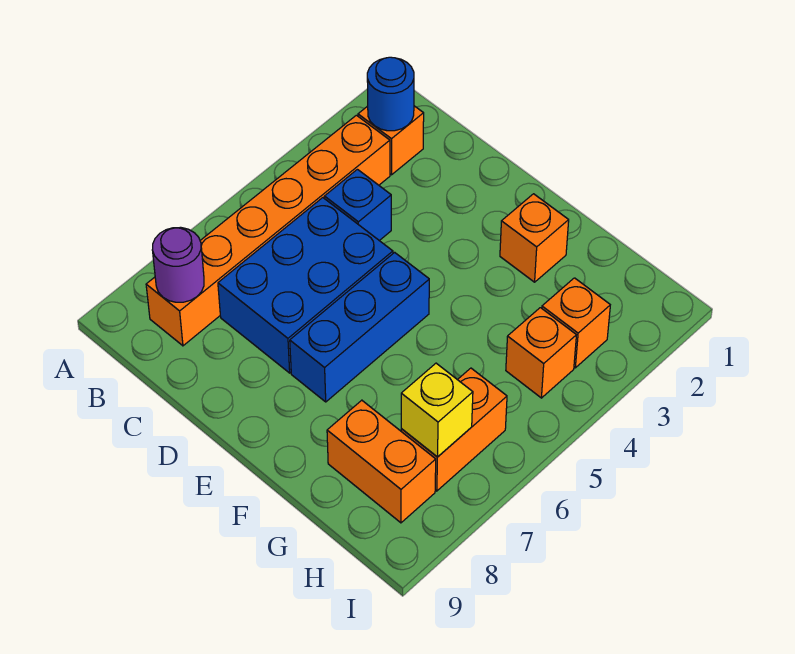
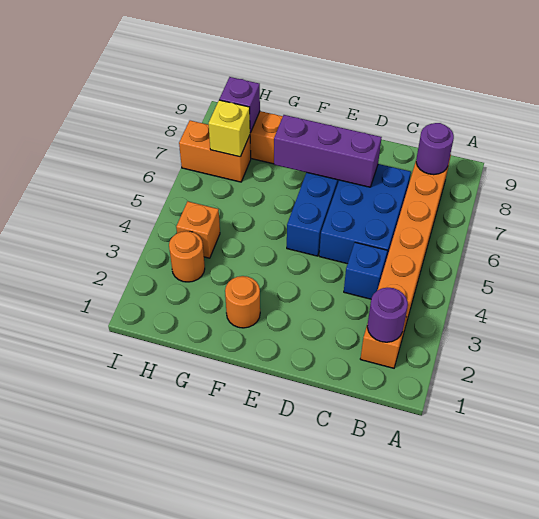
blue 1x1 round brick [367,57,414,131] -> purple 1x1 round brick [367,288,408,342]
none -> purple 1x3 brick [274,115,382,187]
orange 1x1 brick [500,194,569,282] -> orange 1x1 round brick [225,276,260,328]
orange 1x1 brick [542,278,610,368] -> orange 1x1 round brick [169,231,205,282]
orange 1x2 brick [401,368,507,491] -> orange 1x2 brick turned to [179,120,251,182]
none -> purple 1x1 brick [219,77,260,133]

